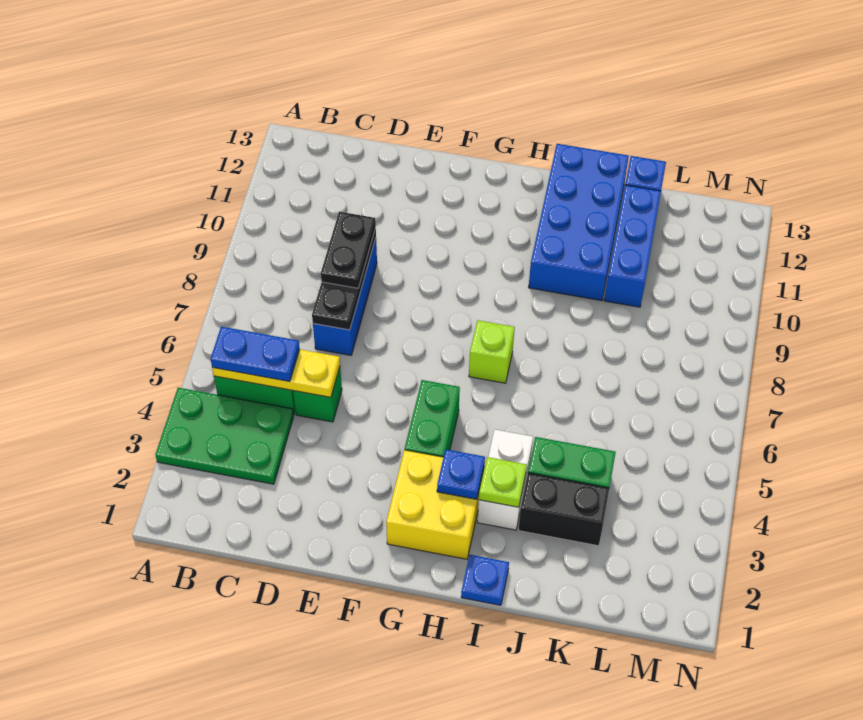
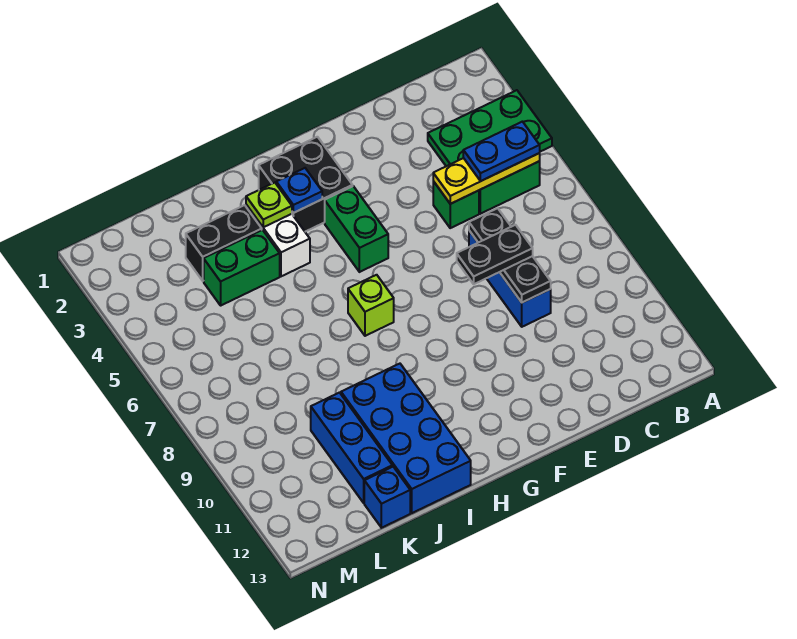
black 1x2 plate [321,212,376,288] -> black 1x2 plate turned to [457,225,533,284]
yellow 2x2 brick [386,450,484,559] -> black 2x2 brick [259,137,353,232]
blue 1x1 plate [461,555,509,605] -> none

